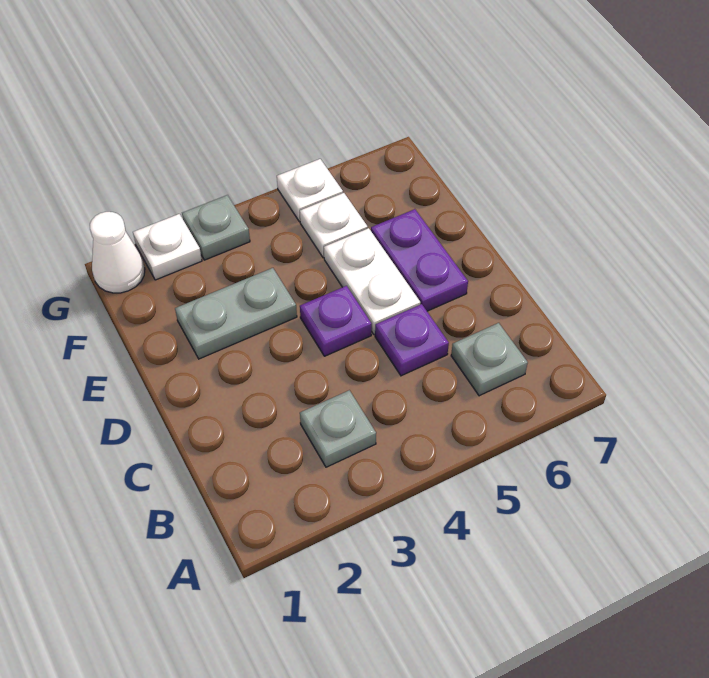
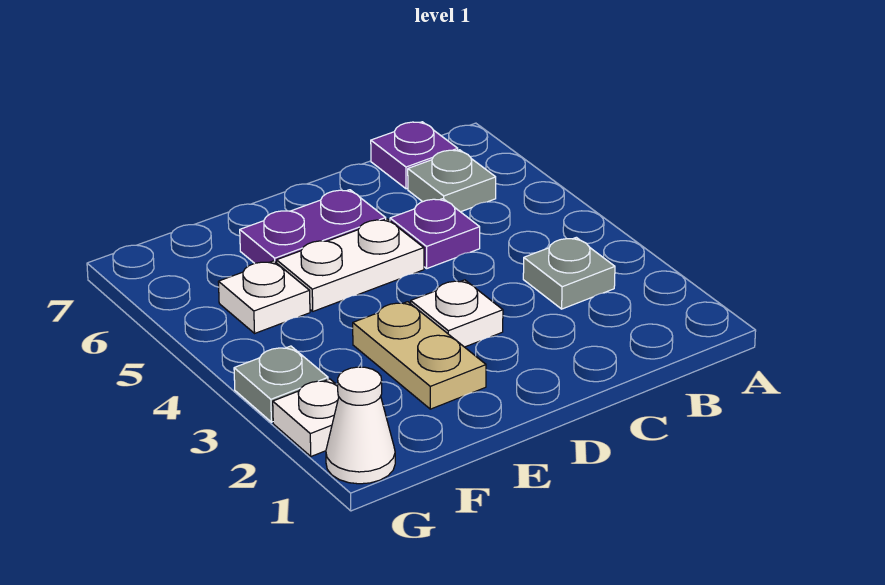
purple 1x1 plate [300,286,372,356] -> purple 1x1 plate moved to [371,122,458,189]
grey 1x2 plate [175,268,297,359] -> tan 1x2 plate [353,302,486,409]
white 1x1 plate [277,159,343,222] -> white 1x1 plate moved to [411,280,503,347]

